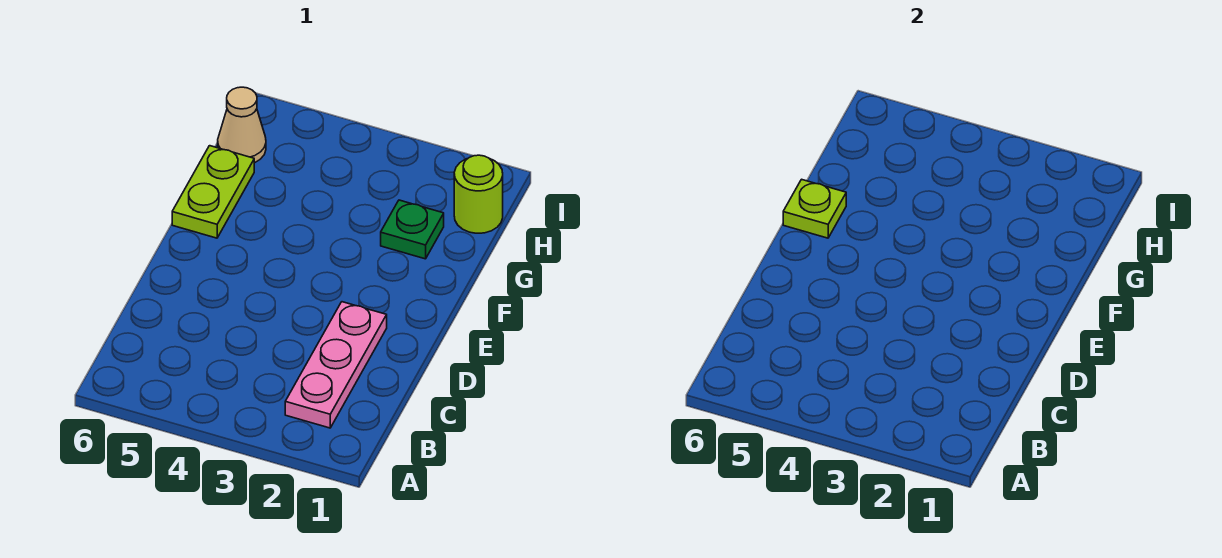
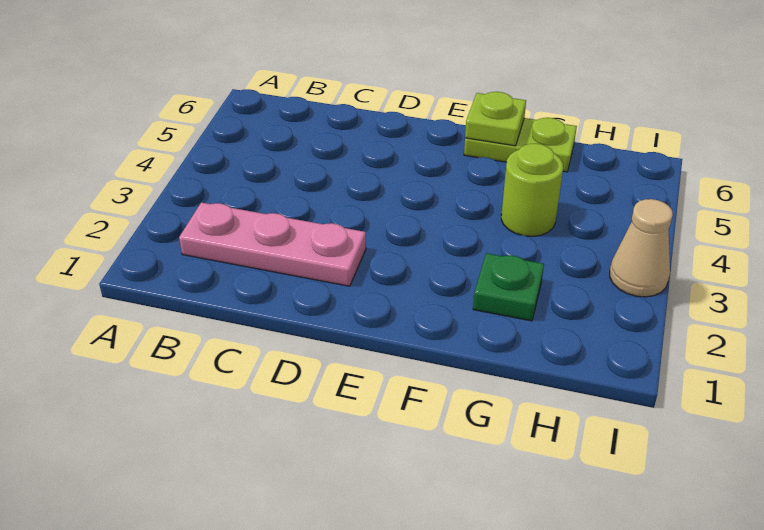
lime 1x1 round brick [454,155,503,233] -> lime 1x1 round brick moved to [501,143,563,236]
tan 1x1 cone [218,87,266,163] -> tan 1x1 cone moved to [610,199,673,297]

